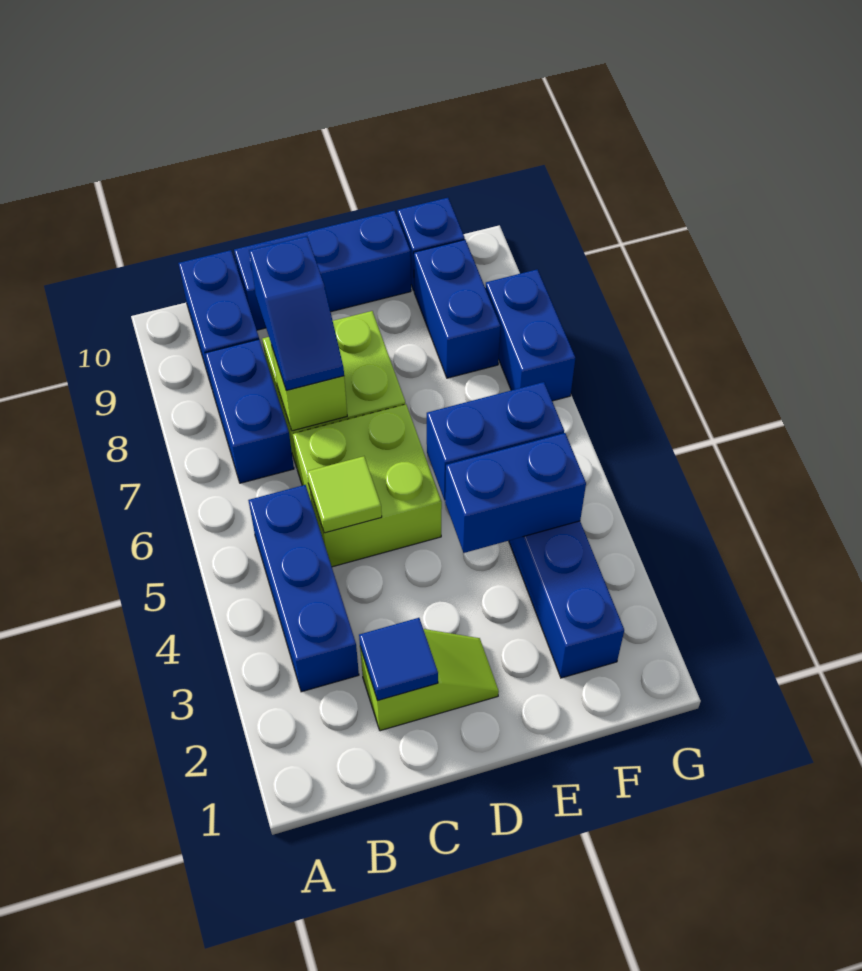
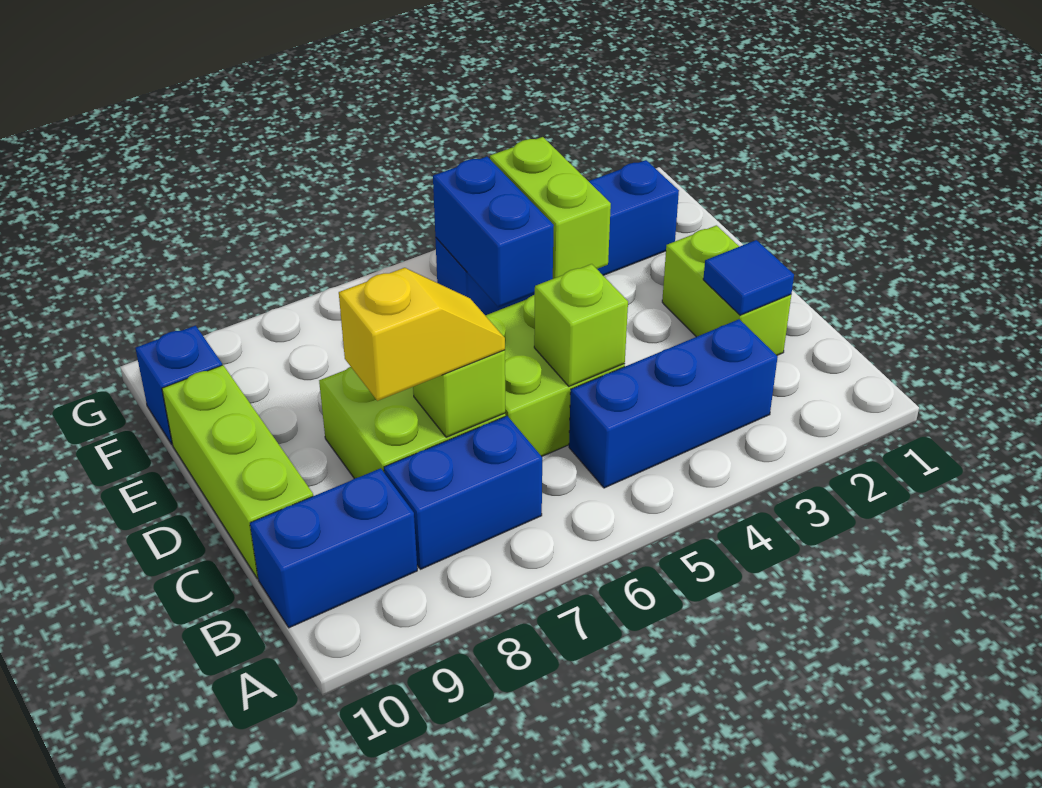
lime 1x2 slope [360,629,499,731] -> lime 1x2 brick [662,225,791,355]
lime 1x1 tile [307,456,382,533] -> lime 1x1 brick [534,264,628,386]
blue 1x2 slope [249,236,344,391] -> yellow 1x2 slope [339,268,505,401]
blue 1x3 brick [234,210,411,330] -> lime 1x3 brick [162,365,313,578]
blue 1x2 brick [445,433,586,553] -> lime 1x2 brick [490,137,611,279]
blue 1x2 brick [414,240,500,378] -> none
blue 1x2 brick [485,269,575,401] -> none

